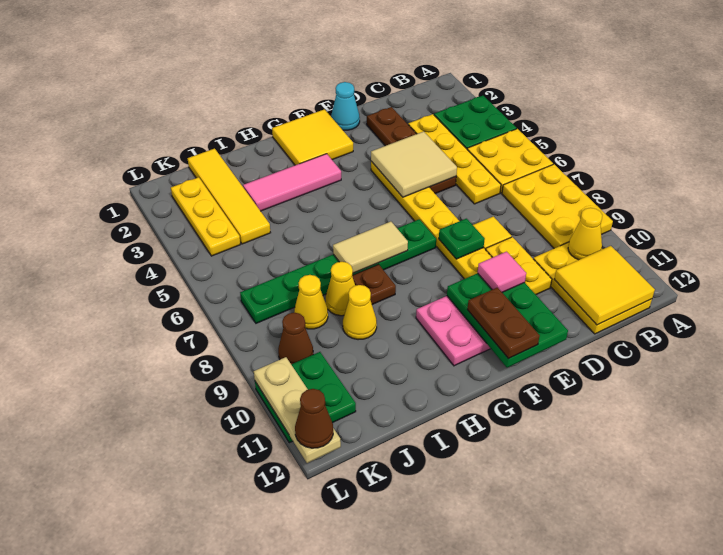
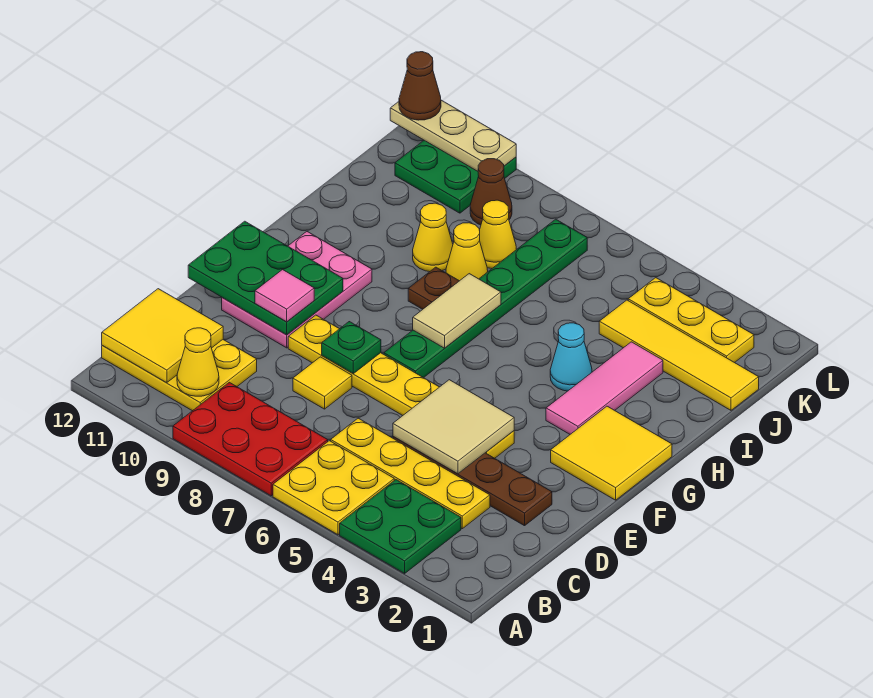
yellow 2x3 plate [502,164,613,248] -> red 2x3 plate [173,382,328,496]
yellow 1x2 plate [486,237,552,294] -> none
cyan 1x1 cone [331,82,360,130] -> cyan 1x1 cone moved to [550,323,592,391]
brown 1x2 plate [467,287,540,359] -> none

